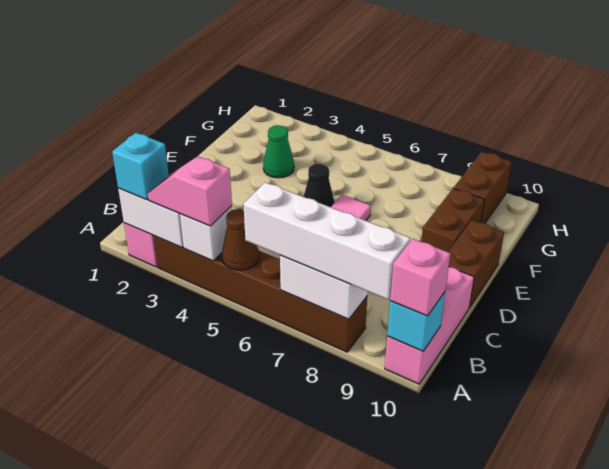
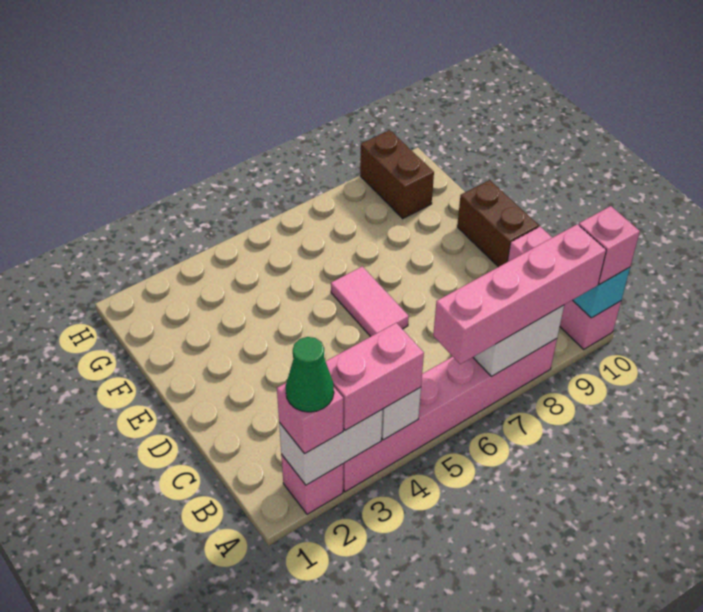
cyan 1x1 brick [112,133,169,200] -> pink 1x1 brick [277,383,343,454]
brown 1x6 brick [153,236,367,352] -> pink 1x6 brick [343,339,557,492]
pink 1x2 slope [148,156,232,226] -> pink 1x2 brick [326,323,424,430]
brown 1x1 cone [222,209,259,270] -> none
white 1x4 brick [243,182,410,299] -> pink 1x4 brick [433,224,606,364]
black 1x1 cone [303,164,335,207] -> none
brown 1x2 brick [421,188,484,252] -> none
green 1x1 cone [263,125,294,178] -> green 1x1 cone moved to [286,337,334,412]

